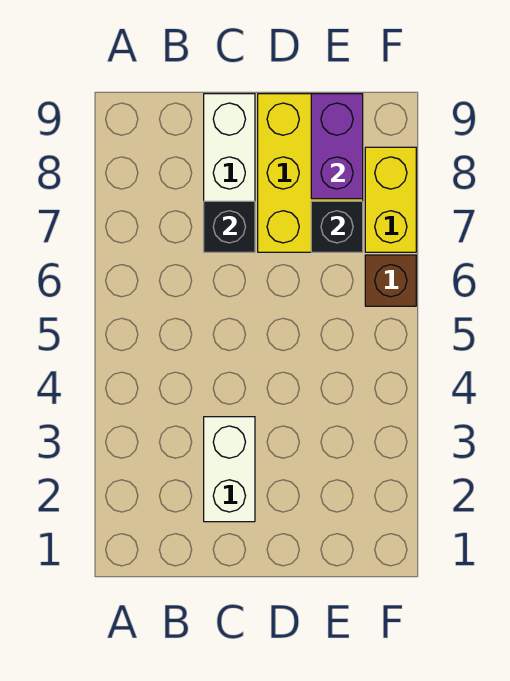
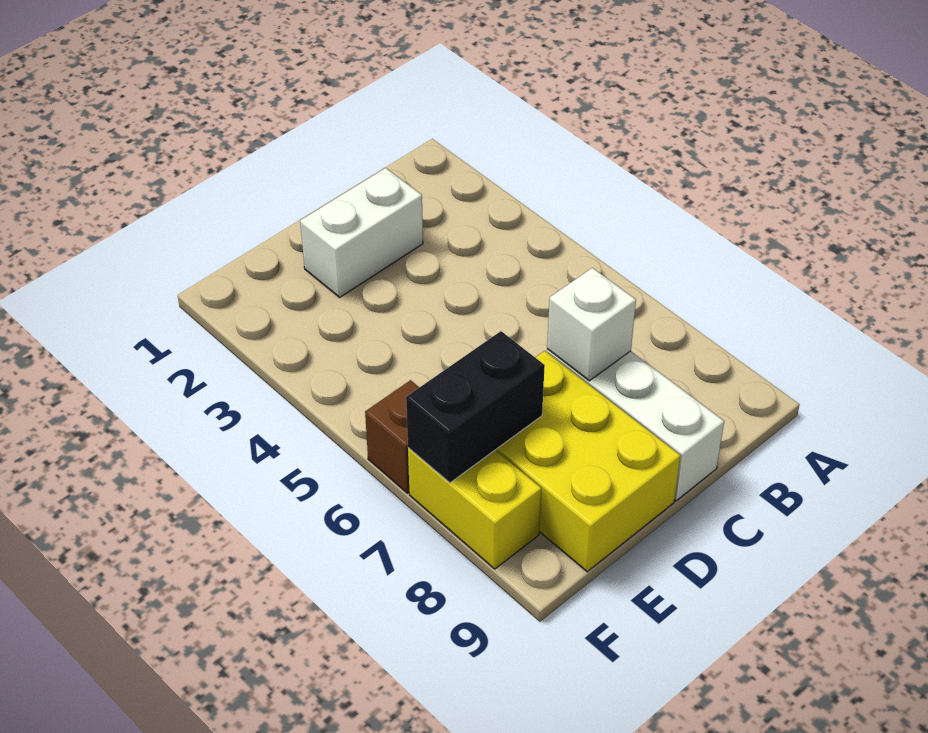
white 1x2 brick [204,417,255,522] -> white 1x2 brick turned to [300,168,423,297]
black 1x1 brick [204,201,255,252] -> white 1x1 brick [547,268,636,381]
black 1x1 brick [311,201,363,252] -> black 1x2 brick [406,331,545,483]
purple 1x2 brick [311,94,363,199] -> none

